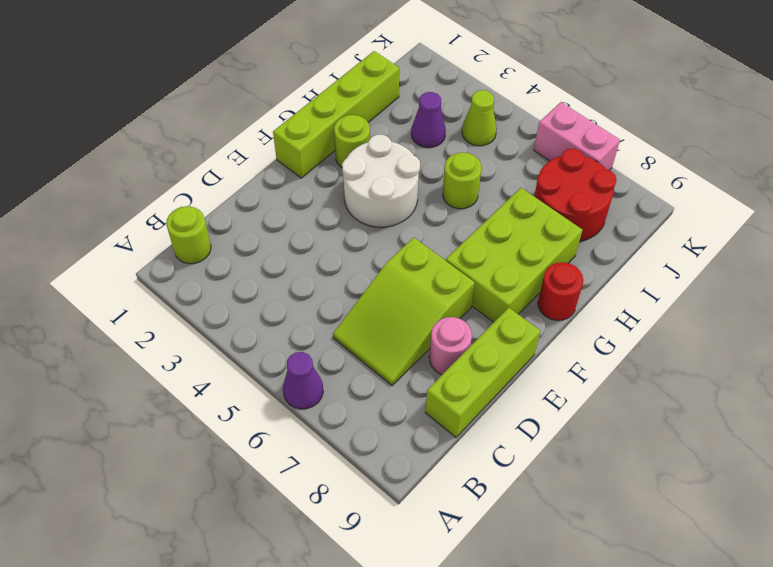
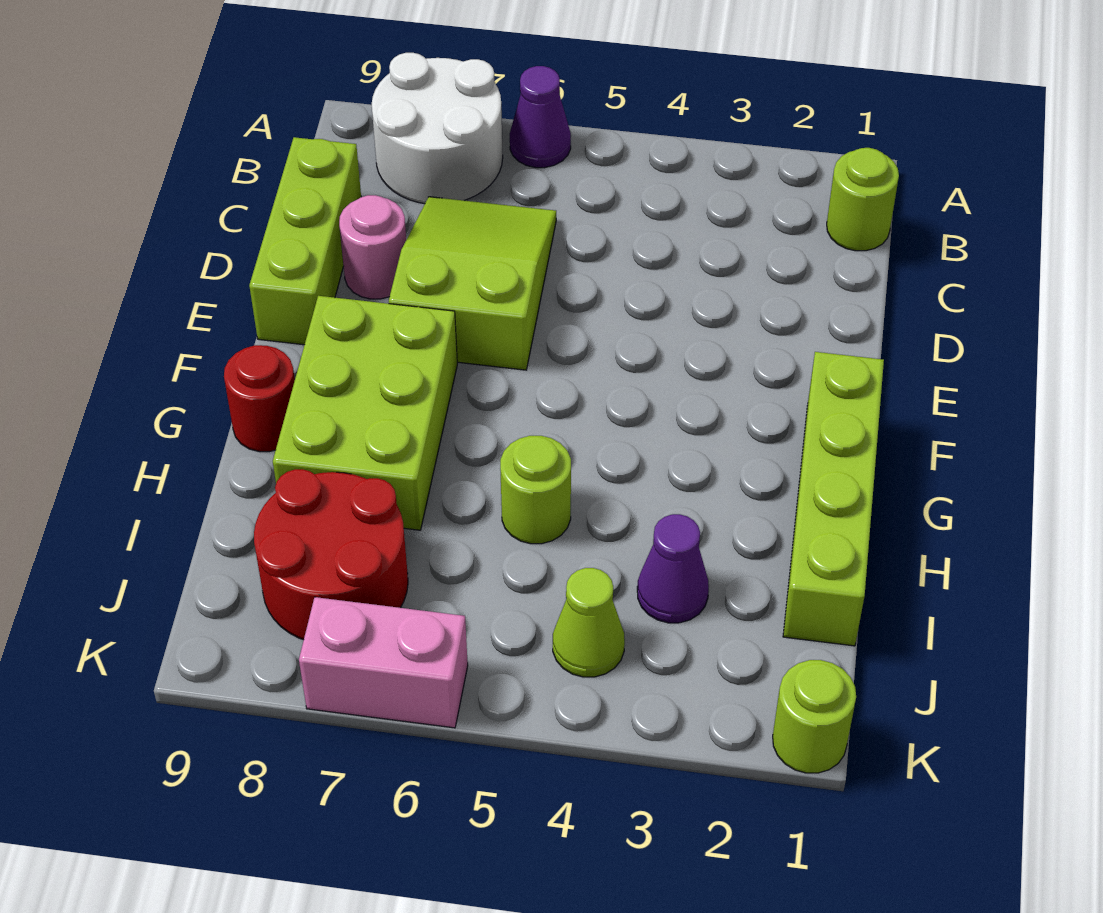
white 2x2 round brick [342,134,420,227] -> white 2x2 round brick moved to [372,53,503,204]
lime 1x1 round brick [334,115,370,167] -> lime 1x1 round brick moved to [773,660,856,773]

